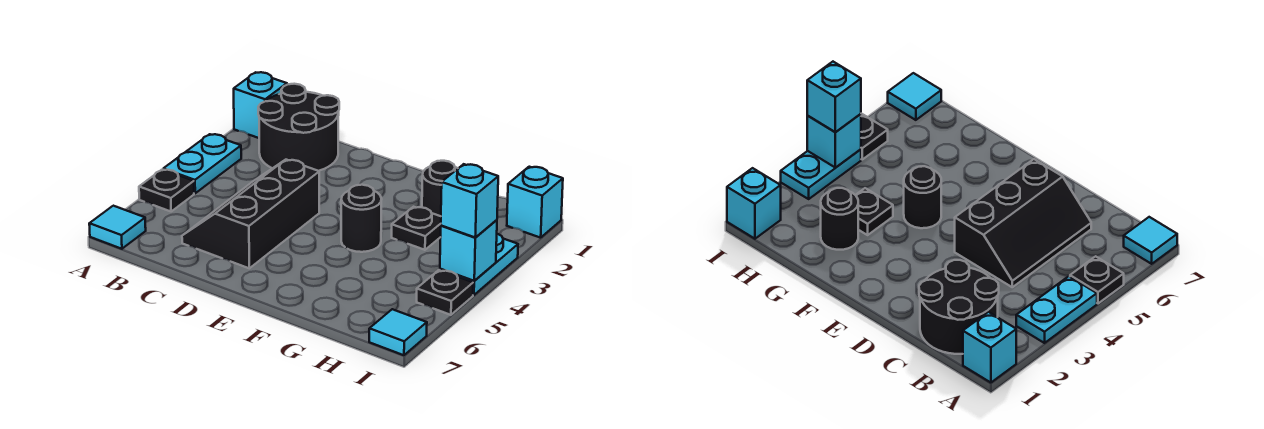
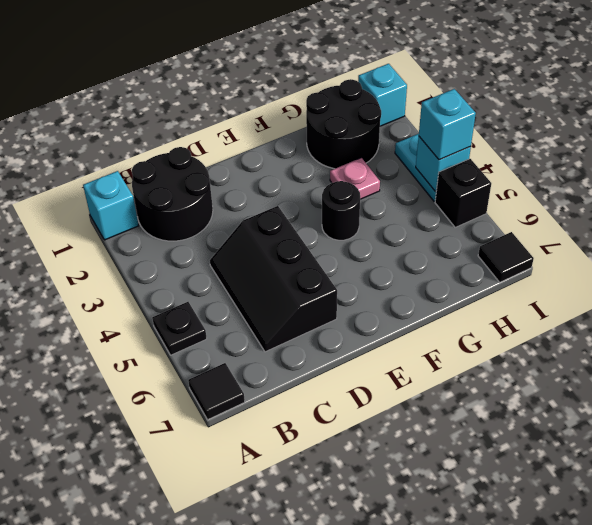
cyan 1x2 plate [163,134,241,193] -> none
cyan 1x1 tile [89,206,146,249] -> black 1x1 tile [188,363,245,420]
black 1x1 round brick [422,161,458,216] -> black 2x2 round brick [306,79,381,169]
black 1x1 plate [392,207,441,250] -> pink 1x1 plate [330,158,380,199]
black 1x1 plate [417,270,473,315] -> black 1x1 brick [435,159,491,227]
cyan 1x1 tile [369,309,427,355] -> black 1x1 tile [478,232,534,282]

